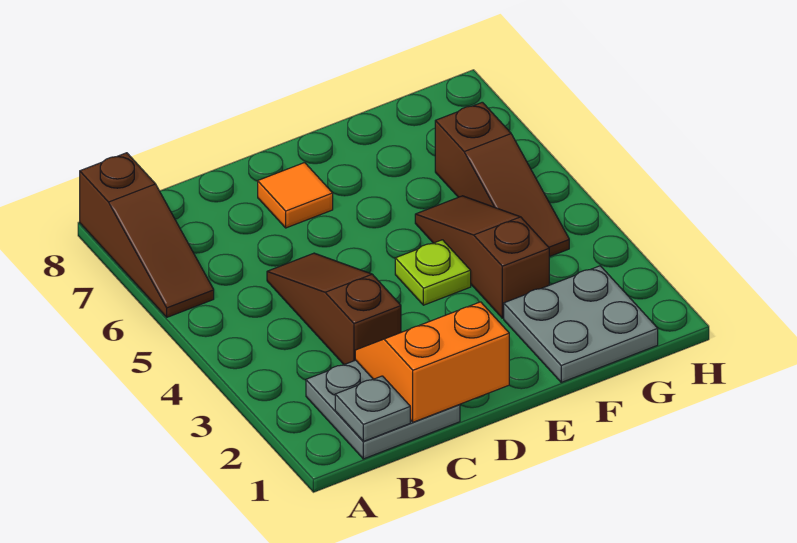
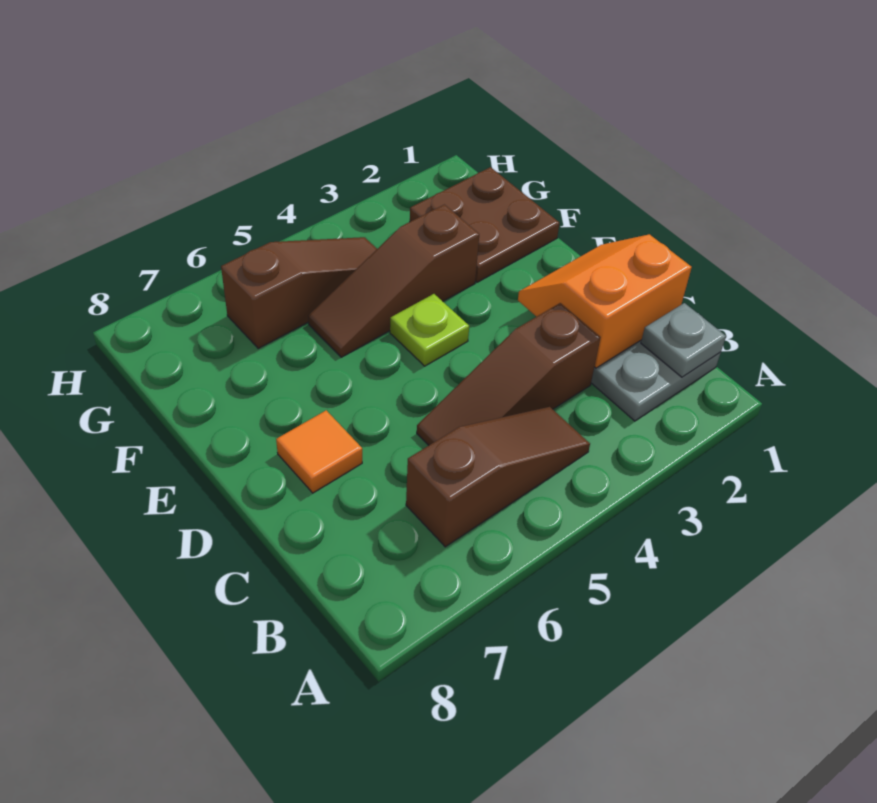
brown 1x3 slope [80,153,214,317] -> brown 1x3 slope moved to [406,407,590,547]
orange 2x2 slope [355,302,509,422] -> orange 2x2 slope turned to [518,234,692,368]
grey 2x2 plate [504,266,658,382] -> brown 2x2 plate [410,167,559,282]

